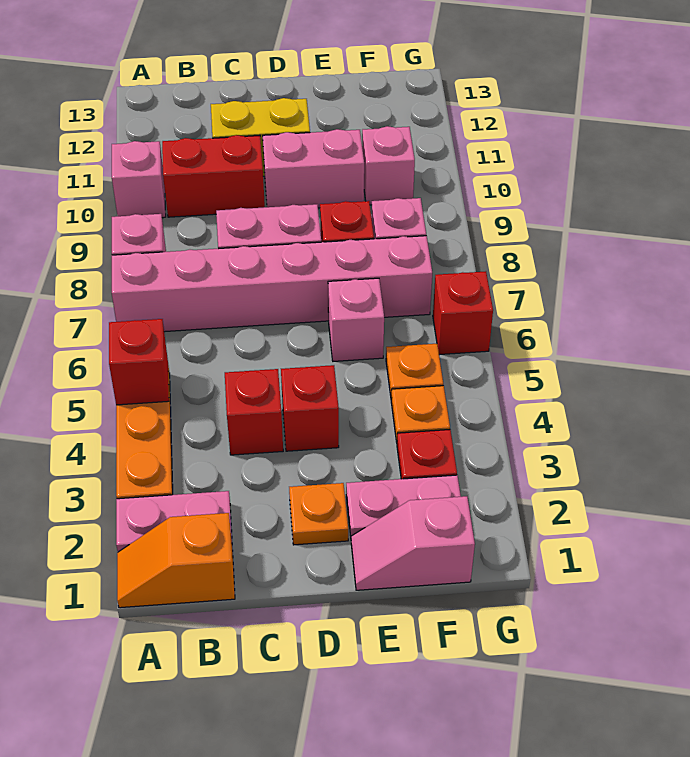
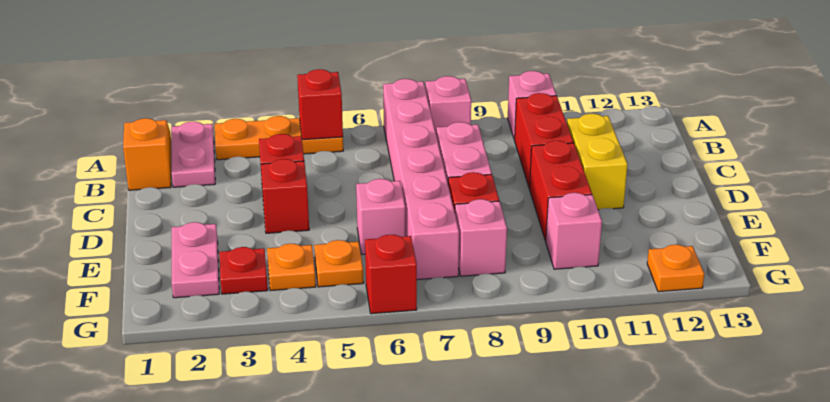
orange 1x1 plate [289,483,348,545] -> orange 1x1 plate moved to [647,245,704,292]
pink 1x2 brick [263,129,364,208] -> red 1x2 brick [530,141,592,241]
pink 1x2 slope [351,496,475,590] -> none

